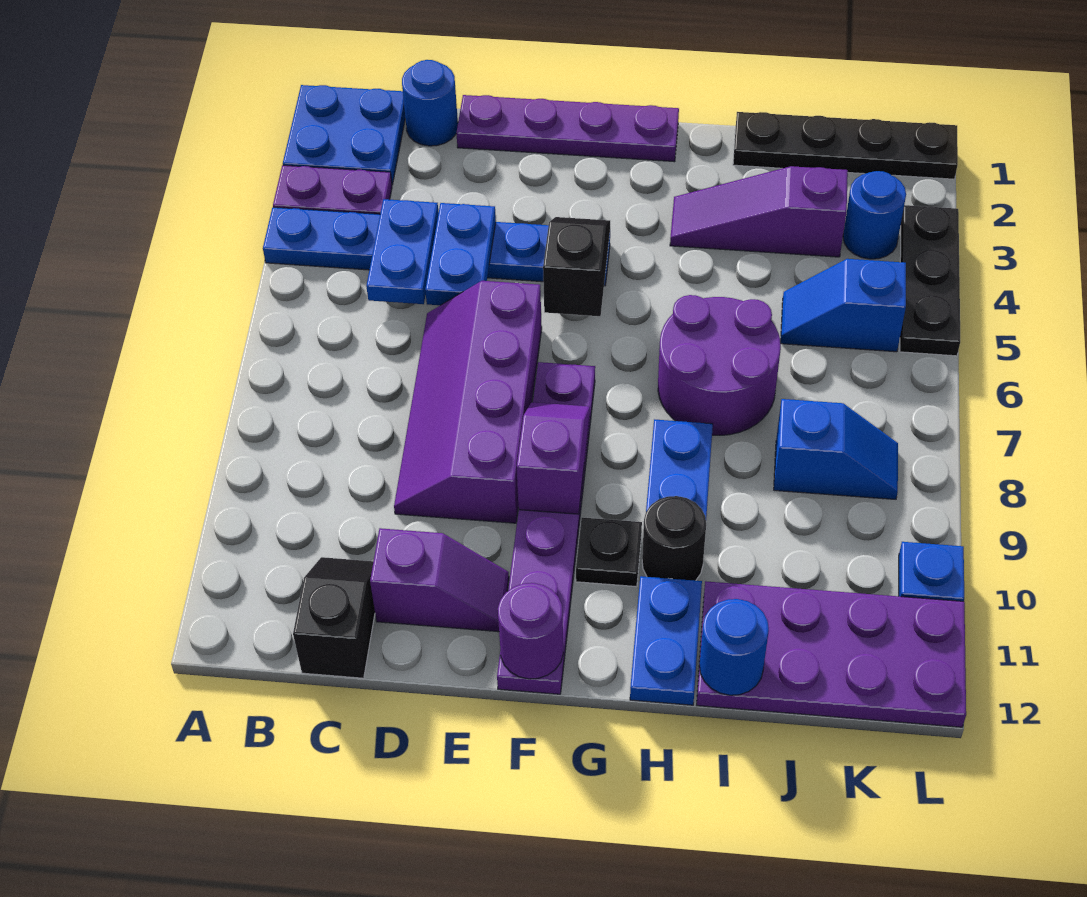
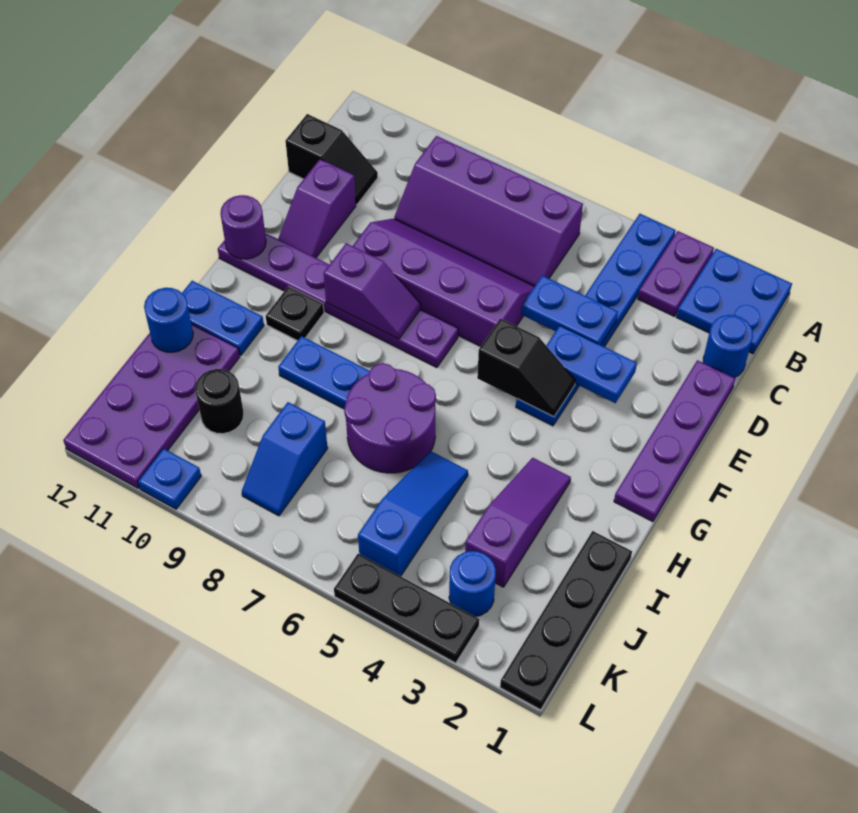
none -> purple 2x4 slope [394,136,583,286]
blue 1x2 plate [366,199,439,304] -> blue 1x2 plate moved to [546,326,637,403]
black 1x1 round brick [642,496,706,581] -> black 1x1 round brick moved to [195,369,244,434]
blue 1x2 slope [781,259,906,352] -> blue 1x3 slope [358,451,468,576]

